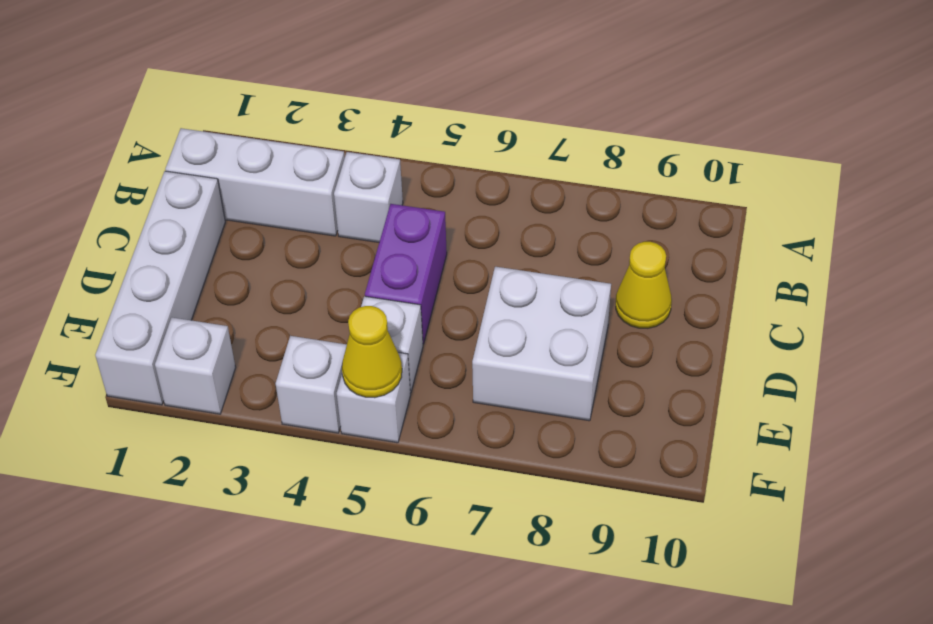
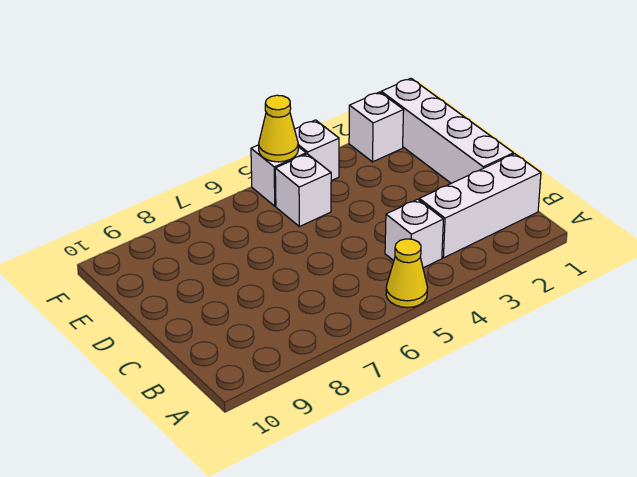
purple 1x2 brick [365,204,447,344] -> none
yellow 1x1 cone [616,242,672,328] -> yellow 1x1 cone moved to [386,239,428,308]
white 2x2 brick [472,267,611,421] -> none

